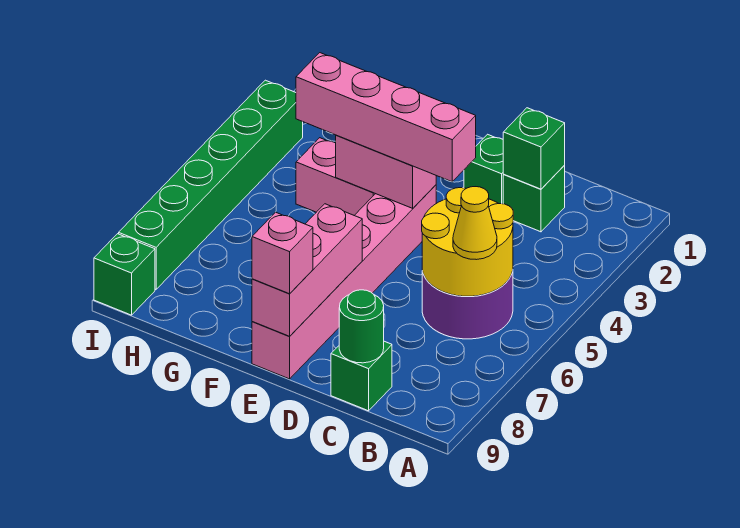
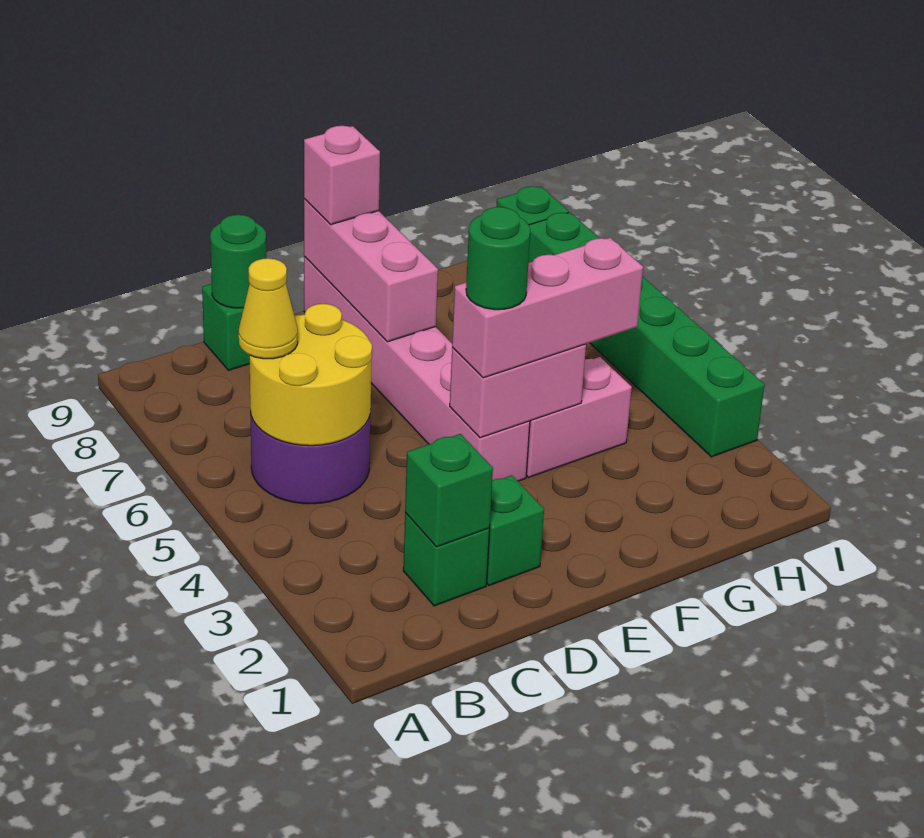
pink 1x4 brick [296,53,476,182] -> pink 1x3 brick [452,238,643,378]
none -> green 1x1 round brick [466,207,530,310]

